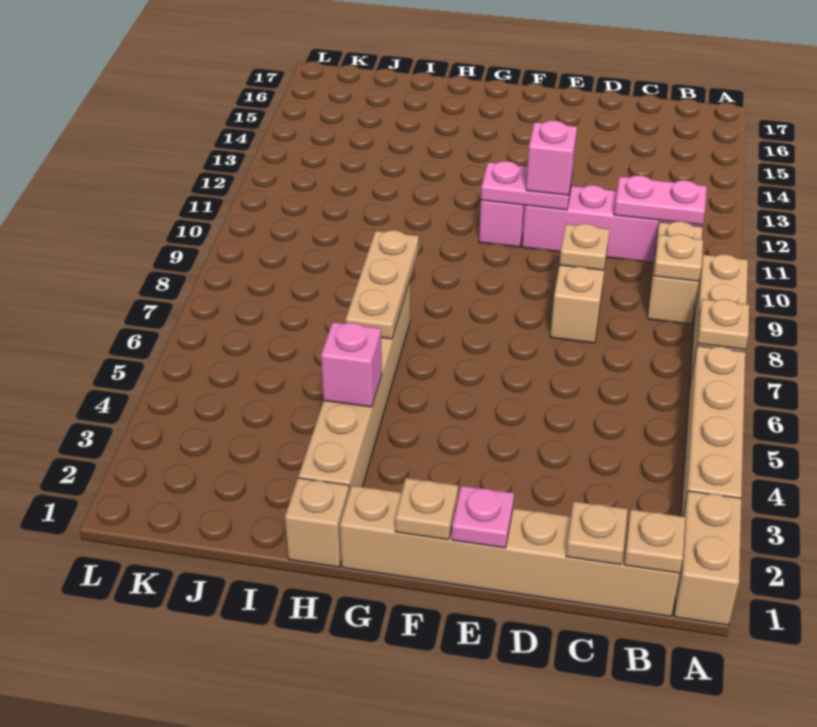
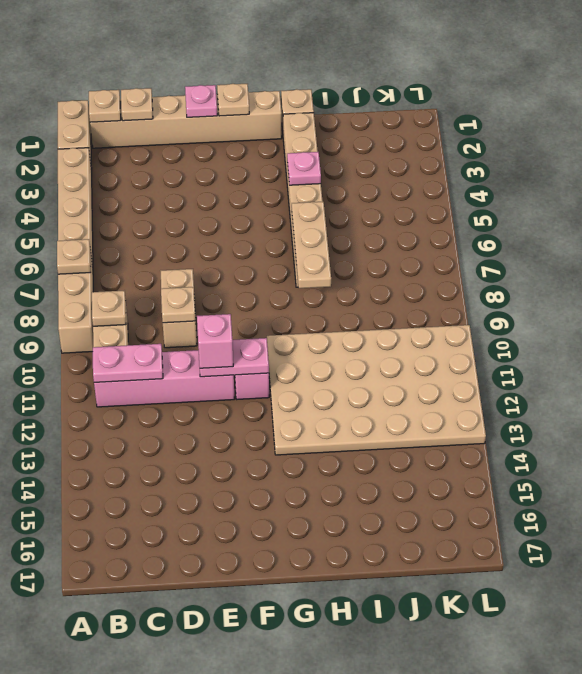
none -> tan 4x6 plate [267,325,486,455]
pink 1x1 brick [321,322,382,407] -> pink 1x1 plate [287,152,321,185]

